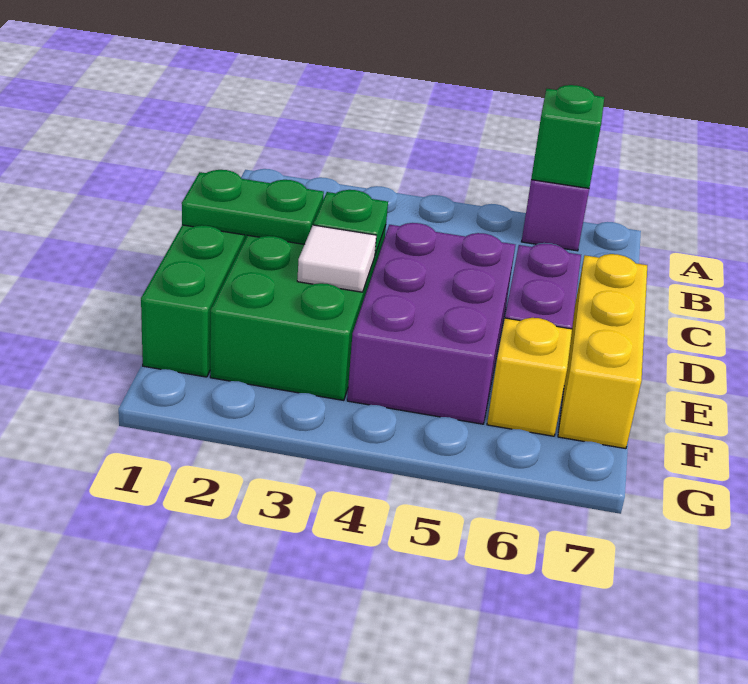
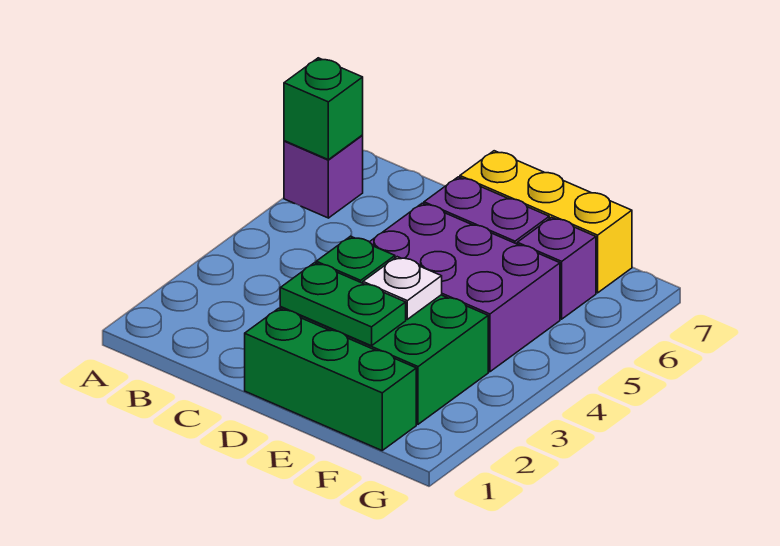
green 1x2 plate [182,170,324,244] -> green 1x2 plate turned to [280,263,406,346]
white 1x1 tile [297,225,376,292] -> white 1x1 plate [363,257,442,319]
yellow 1x1 brick [487,318,572,436] -> purple 1x1 brick [517,217,596,319]

